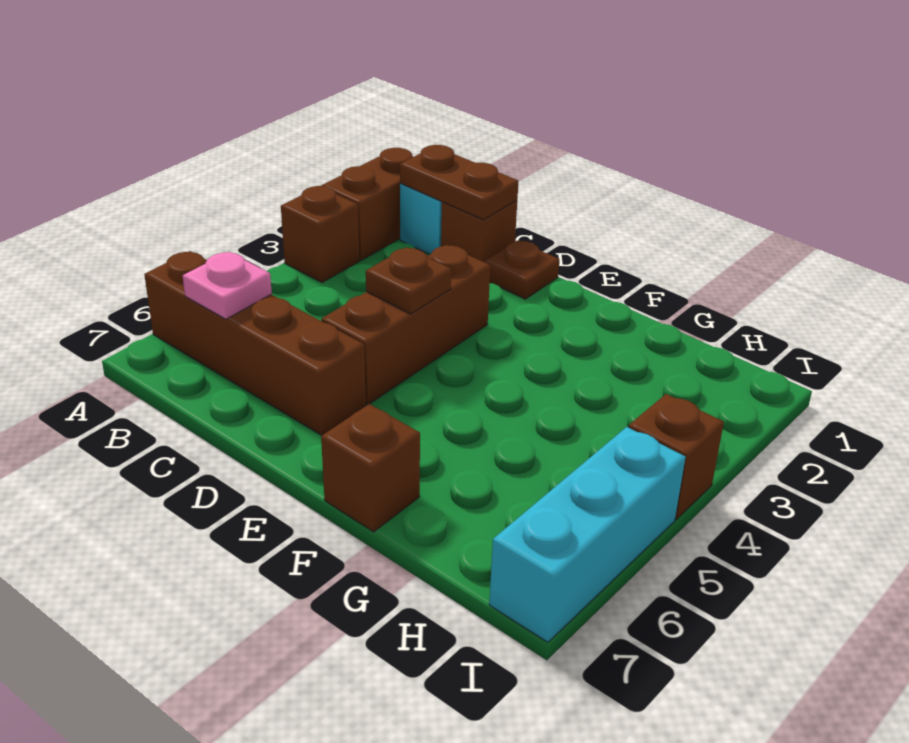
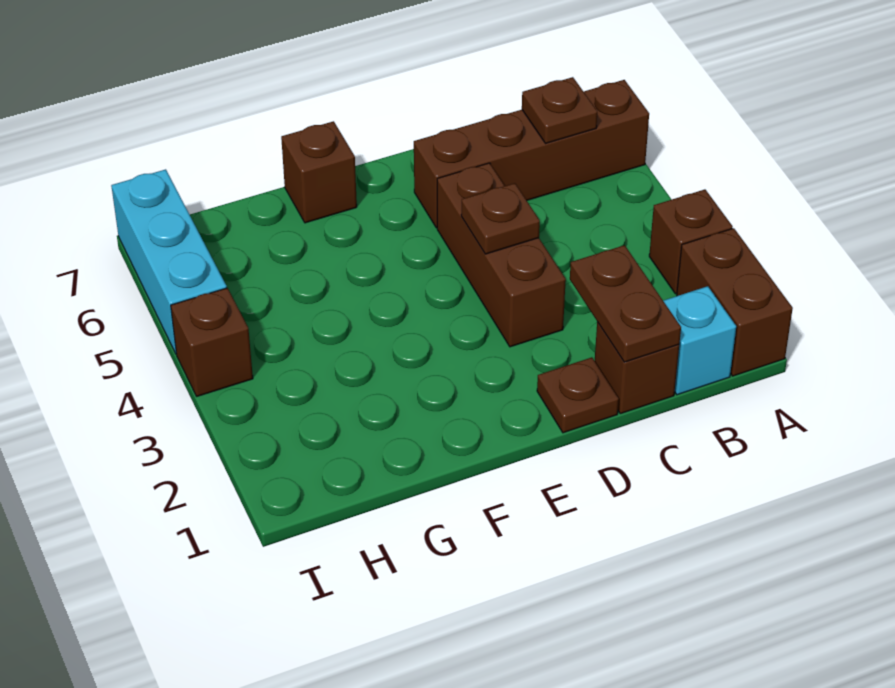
brown 1x2 plate [400,145,518,220] -> brown 1x2 plate turned to [570,245,681,362]
pink 1x1 plate [183,252,272,319] -> brown 1x1 plate [522,77,597,144]

